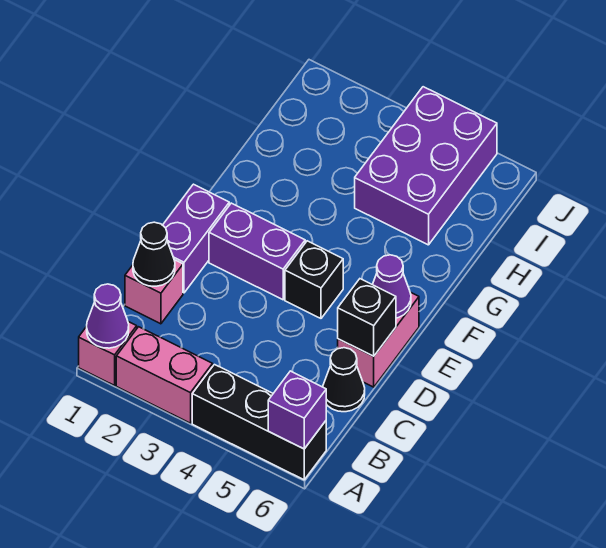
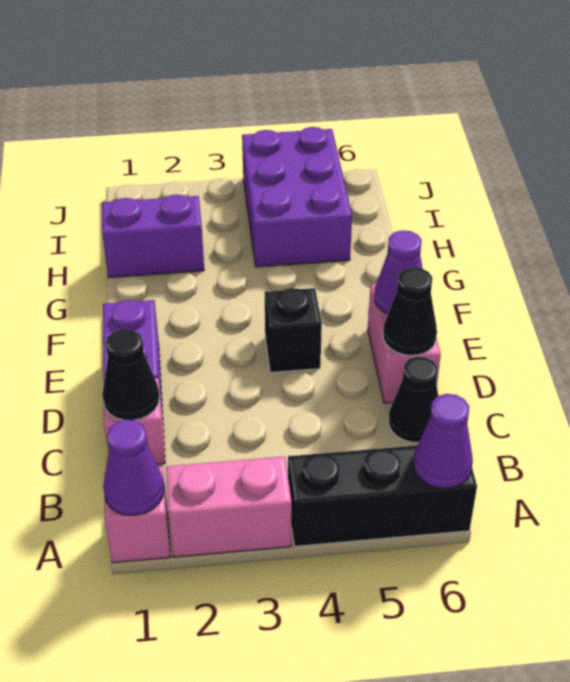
purple 1x1 brick [268,371,326,449] -> purple 1x1 cone [413,394,473,488]
black 1x1 brick [338,279,396,356] -> black 1x1 cone [383,267,437,355]
purple 1x2 brick [209,203,305,300] -> purple 1x2 brick moved to [102,195,204,278]

